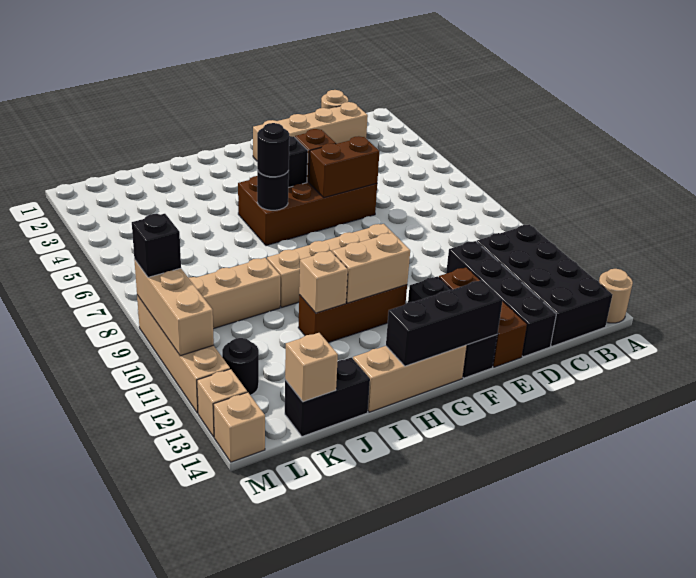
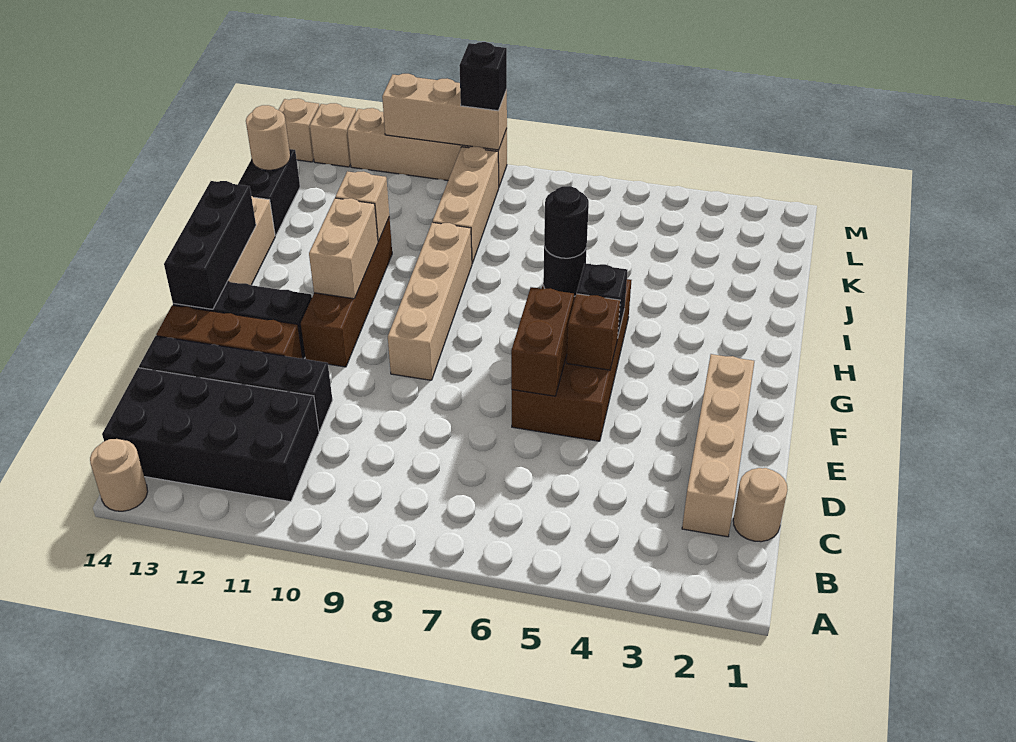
brown 1x3 brick [298,285,407,343] -> brown 1x4 brick [301,217,392,367]
tan 1x1 brick [285,333,338,402] -> tan 1x1 round brick [246,105,290,170]
black 1x1 round brick [222,338,259,395] -> none

